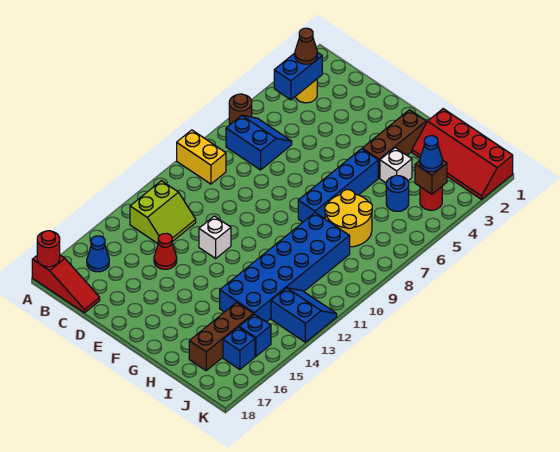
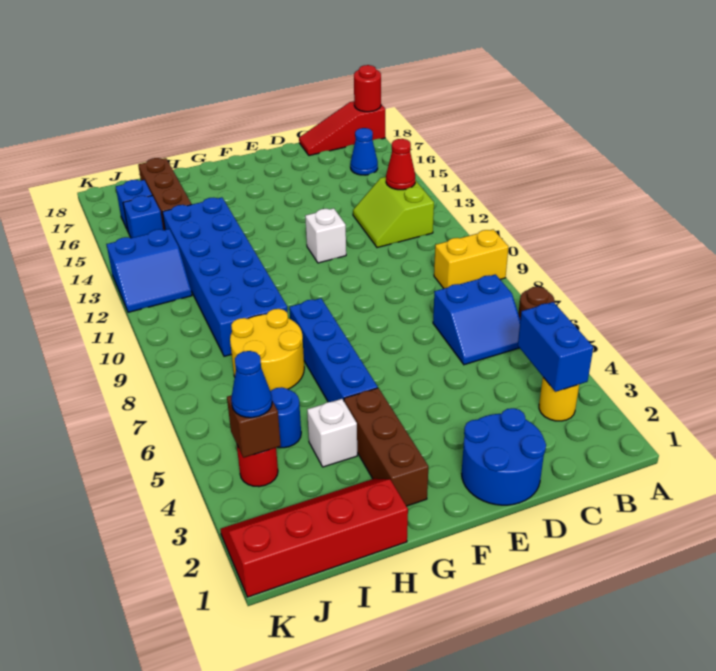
brown 1x1 cone [295,28,317,64] -> none
none -> blue 2x2 round brick [462,408,546,505]
red 1x1 cone [154,233,177,269] -> red 1x1 cone moved to [386,139,415,190]

